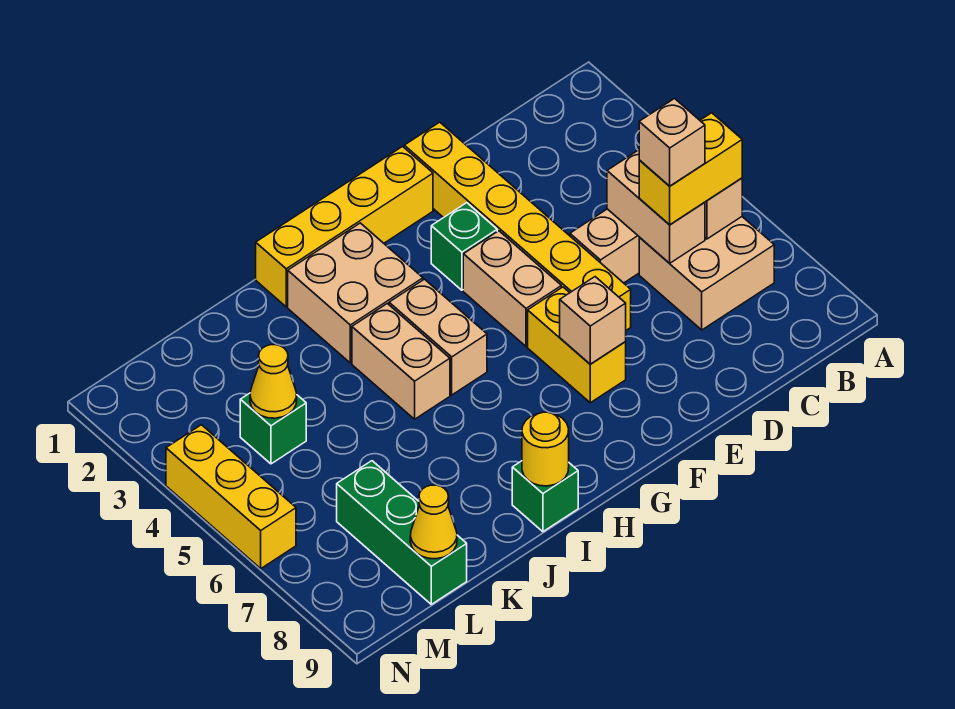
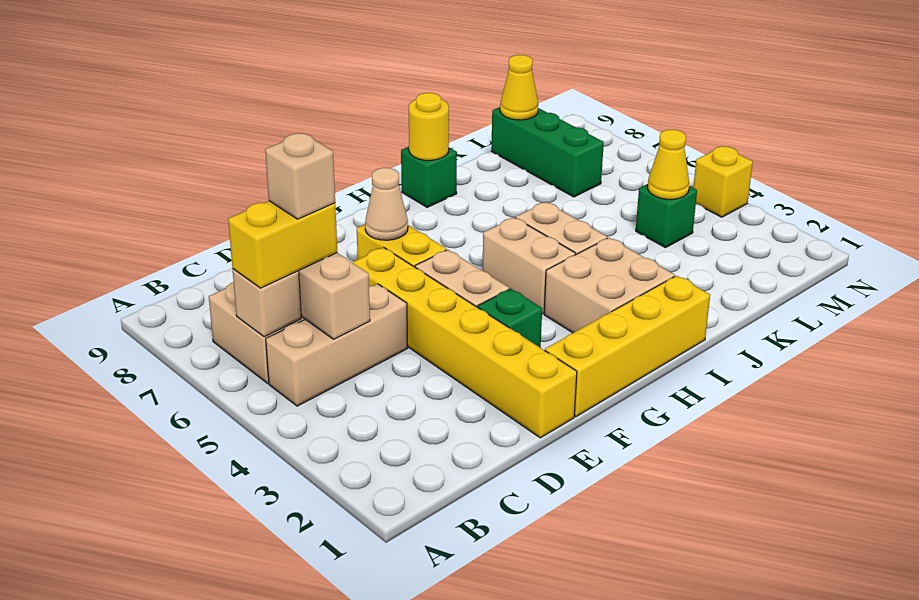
tan 1x1 brick [560,277,626,364] -> tan 1x1 cone [365,168,408,240]
yellow 1x3 brick [166,425,296,568] -> yellow 1x1 brick [693,146,753,217]

